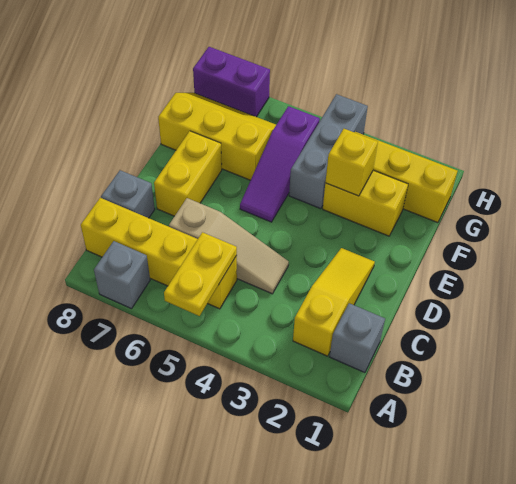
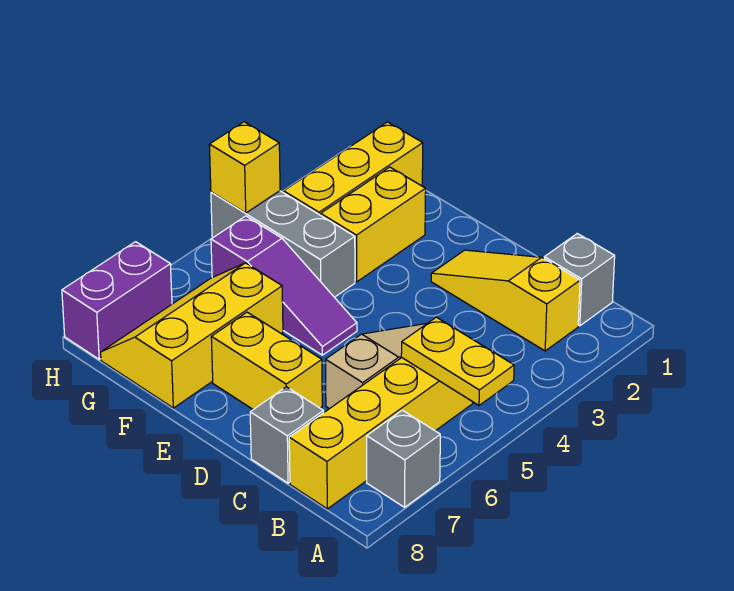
yellow 1x1 brick [325,129,378,196] -> yellow 1x1 brick moved to [209,122,280,213]

